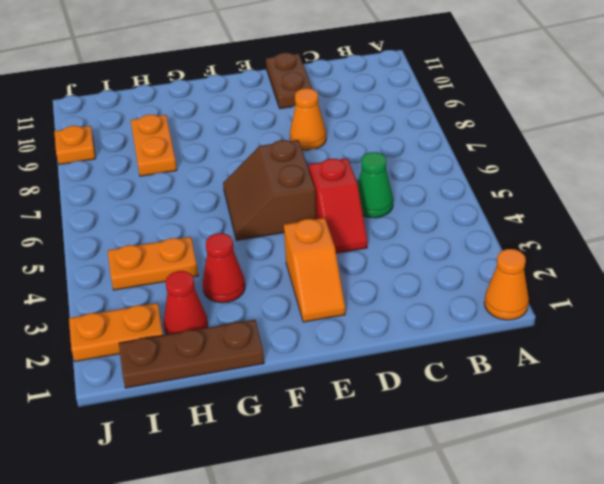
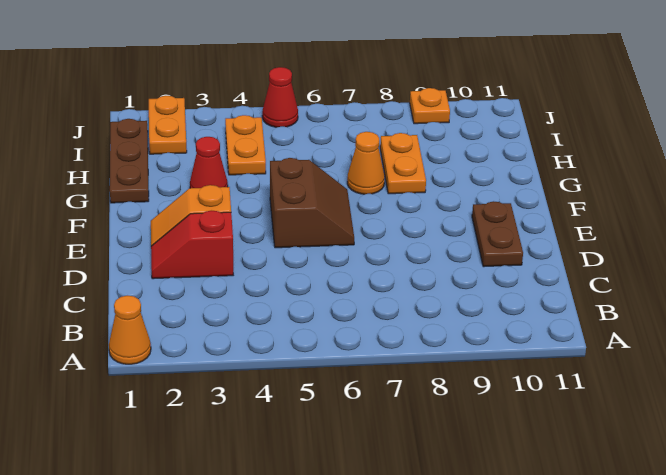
green 1x1 cone [358,152,393,218] -> none
red 1x2 slope [309,158,367,253] -> red 1x2 slope moved to [151,211,233,279]
orange 1x1 cone [290,88,326,150] -> orange 1x1 cone moved to [347,132,385,194]
brown 1x2 plate [266,53,312,109] -> brown 1x2 plate turned to [472,201,523,267]
brown 2x2 slope [223,140,316,240] -> brown 2x2 slope turned to [270,158,354,248]
red 1x1 cone [164,271,208,335] -> red 1x1 cone moved to [262,67,298,127]
orange 1x2 plate [131,115,177,176] -> orange 1x2 plate turned to [380,133,426,194]

